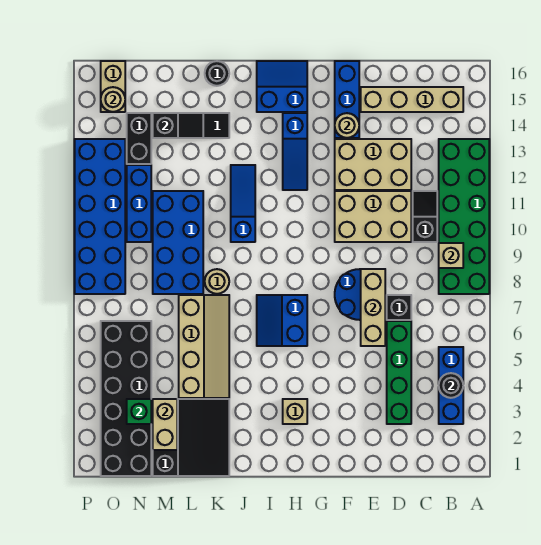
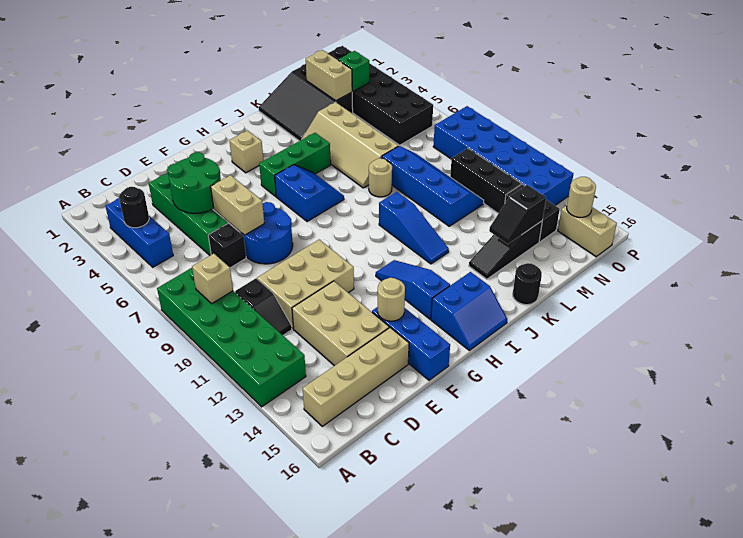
none -> green 2x2 round brick [167,152,221,213]
tan 2x3 brick [335,139,411,190] -> tan 2x3 brick turned to [292,281,389,366]
tan 1x3 brick [361,269,385,346] -> tan 1x2 brick [211,175,264,235]
none -> green 1x3 brick [259,133,331,196]
blue 2x4 brick [153,191,203,294] -> blue 2x4 slope [382,146,484,226]
blue 1x3 brick [127,165,151,242] -> black 1x3 brick [450,148,521,213]

